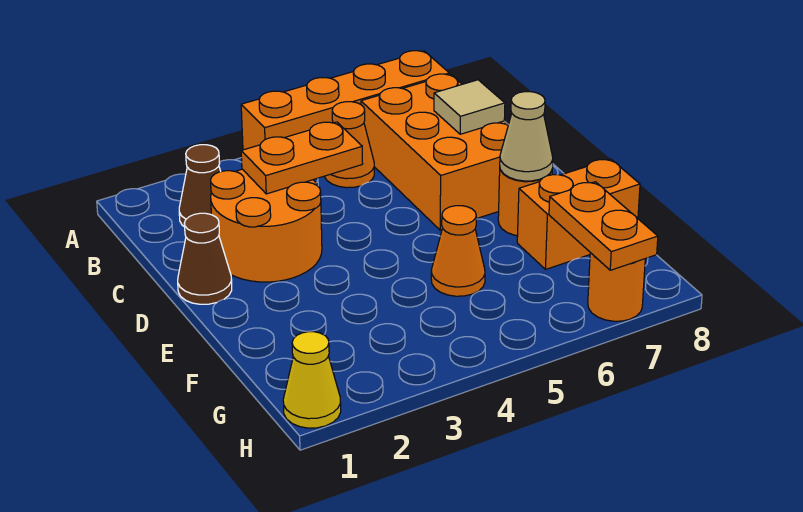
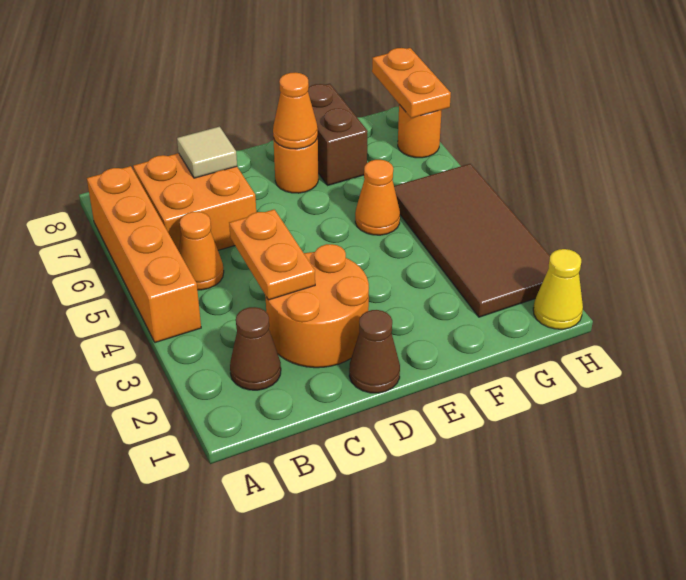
orange 2x3 brick [361,74,508,230] -> orange 2x2 brick [133,153,256,251]
tan 1x1 cone [500,92,553,181] -> orange 1x1 cone [273,72,318,149]
orange 1x2 brick [517,159,640,269] -> brown 1x2 brick [308,84,368,185]
none -> brown 2x4 tile [394,164,550,317]
orange 1x2 plate [549,182,658,270] -> orange 1x2 plate turned to [372,48,451,118]

